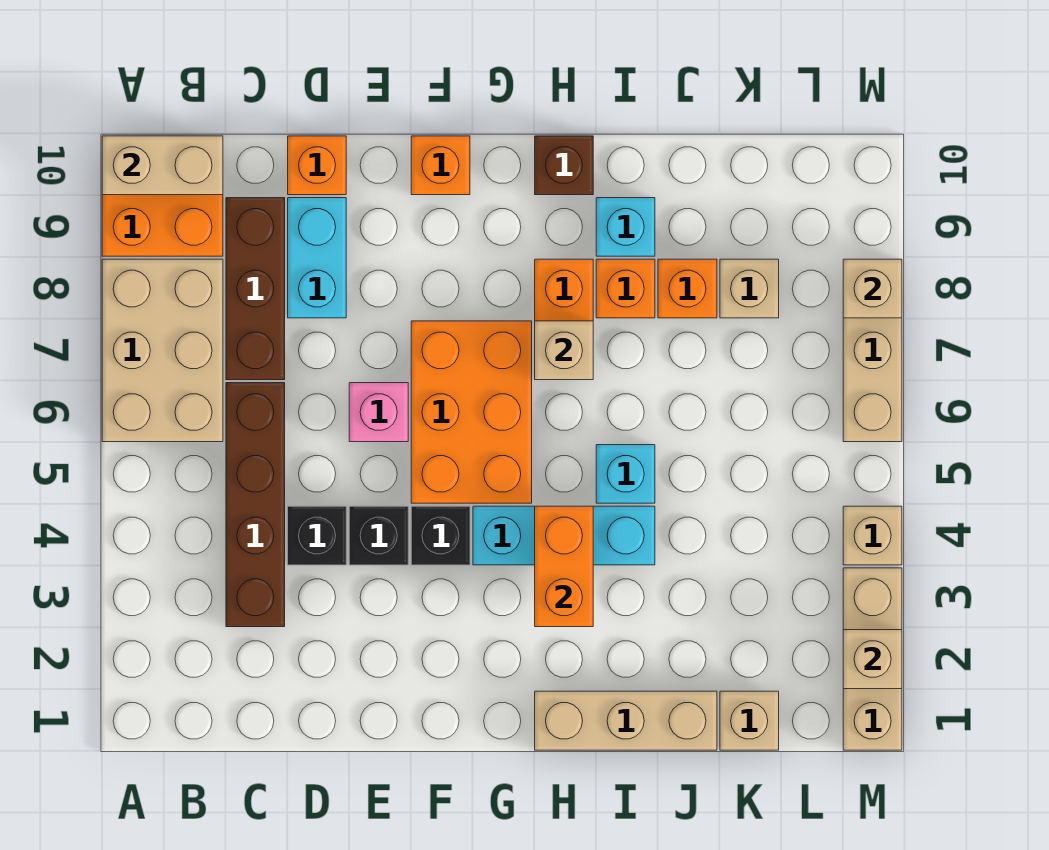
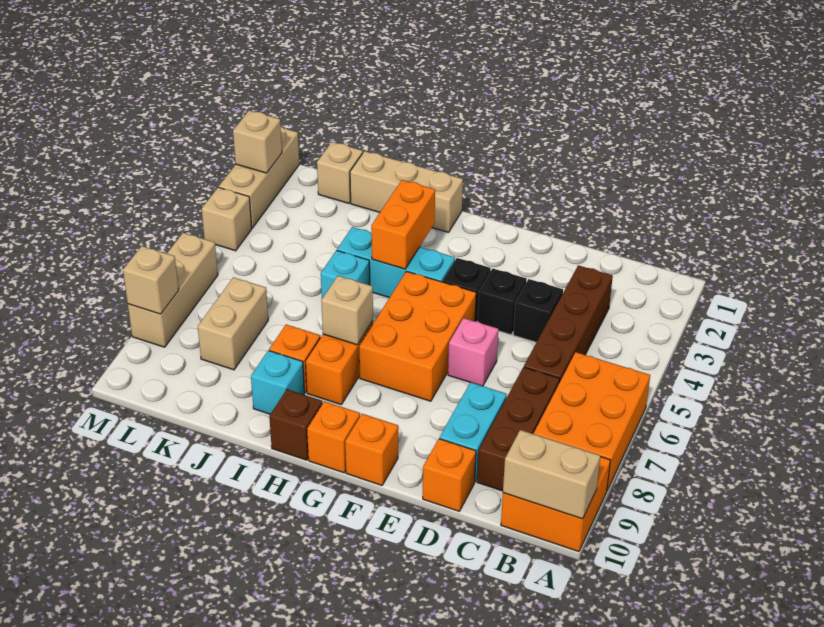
tan 2x3 brick [102,259,223,442] -> orange 2x3 brick [534,352,650,490]
orange 1x1 brick [658,259,717,318] -> orange 1x1 brick moved to [307,401,360,473]
tan 1x1 brick [720,259,779,318] -> tan 1x2 brick [198,277,268,370]

